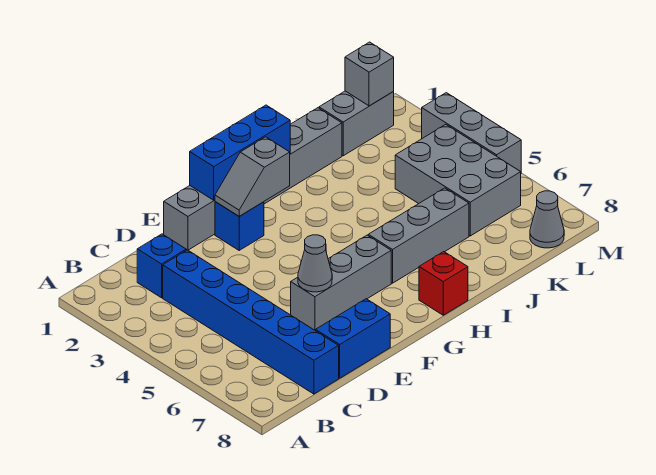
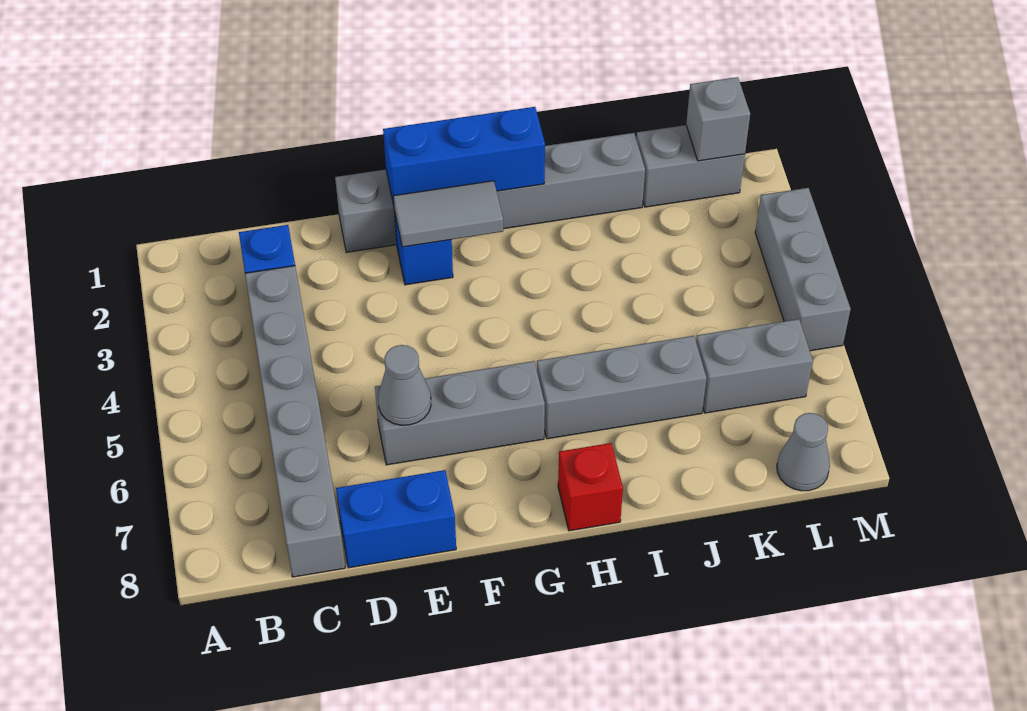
blue 1x6 brick [163,250,339,394] -> grey 1x6 brick [245,266,345,577]
grey 1x2 slope [215,137,290,216] -> grey 1x2 tile [393,181,503,247]
grey 2x3 brick [395,124,521,236] -> grey 1x2 brick [696,319,813,413]

